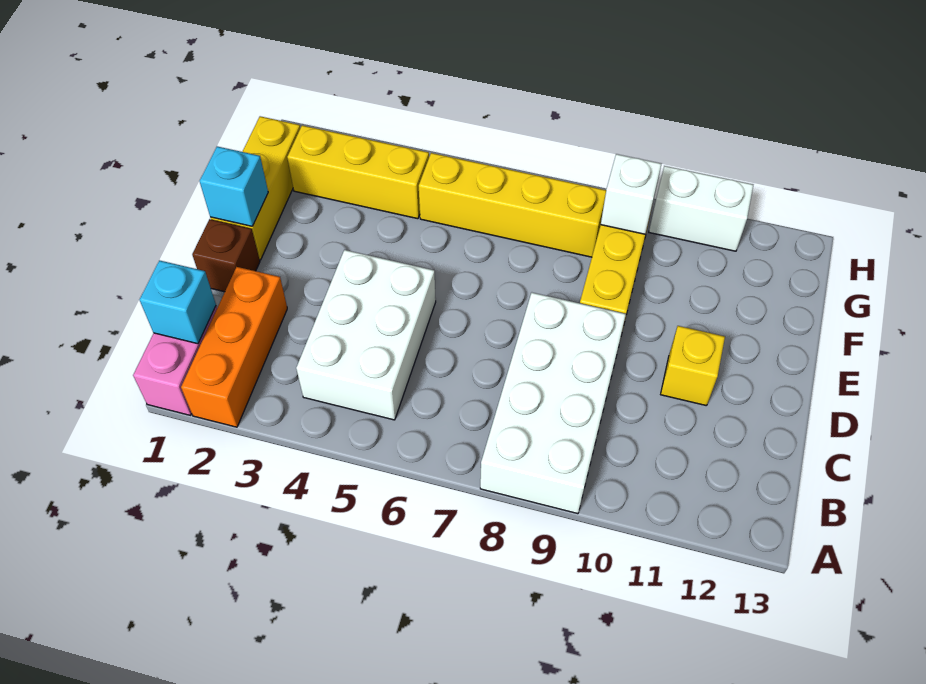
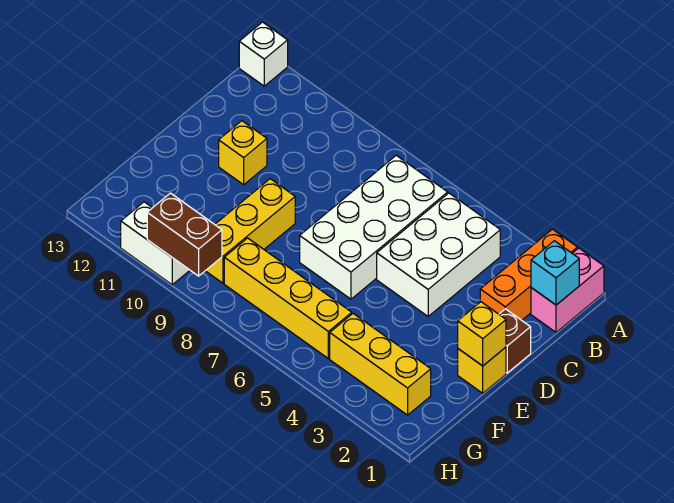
white 2x4 brick [480,293,626,514] -> white 2x4 brick moved to [300,155,448,299]
yellow 1x3 brick [210,116,300,260] -> yellow 1x1 brick [458,347,506,393]
cyan 1x1 brick [200,146,268,226] -> yellow 1x1 brick [458,302,506,366]
white 1x1 brick [601,154,661,234] -> white 1x1 brick moved to [239,22,288,86]
none -> brown 1x2 brick [147,193,222,276]

